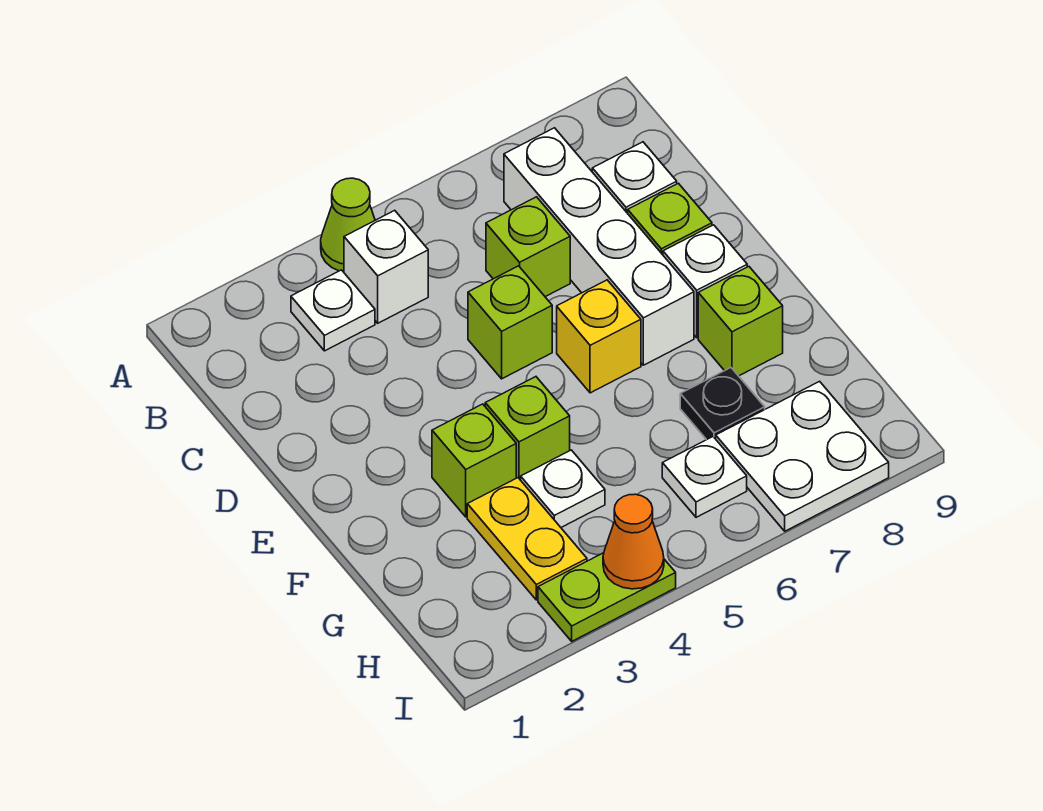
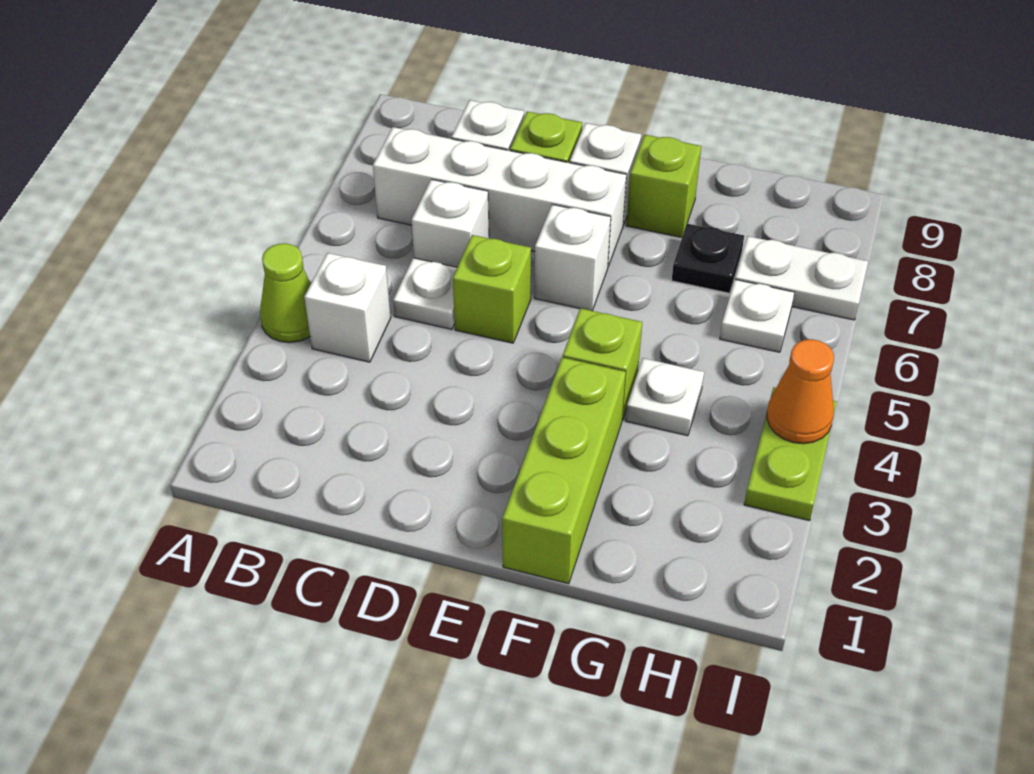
white 1x1 plate [291,270,375,351] -> white 1x1 plate moved to [393,258,457,330]
lime 1x1 brick [486,197,570,297] -> white 1x1 brick [412,179,489,267]
yellow 1x1 brick [557,280,641,393] -> white 1x1 brick [534,204,611,311]
lime 1x1 brick [432,404,516,517] -> lime 1x3 brick [502,357,626,584]
yellow 1x2 plate [467,478,587,600] -> none
white 2x2 plate [716,381,889,531] -> white 1x2 plate [735,236,868,320]

